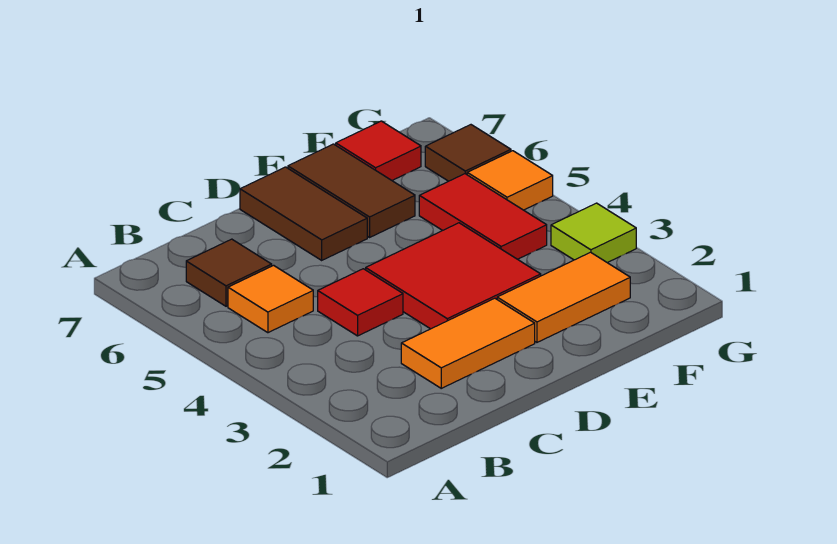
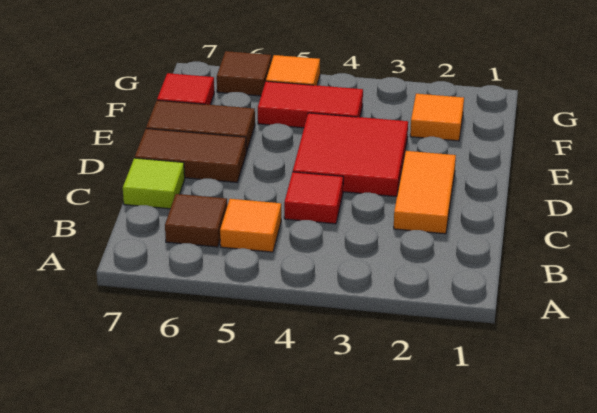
orange 1x2 tile [497,252,630,342] -> orange 1x1 tile [410,94,464,141]
lime 1x1 tile [551,203,636,263] -> lime 1x1 tile moved to [123,158,185,209]

